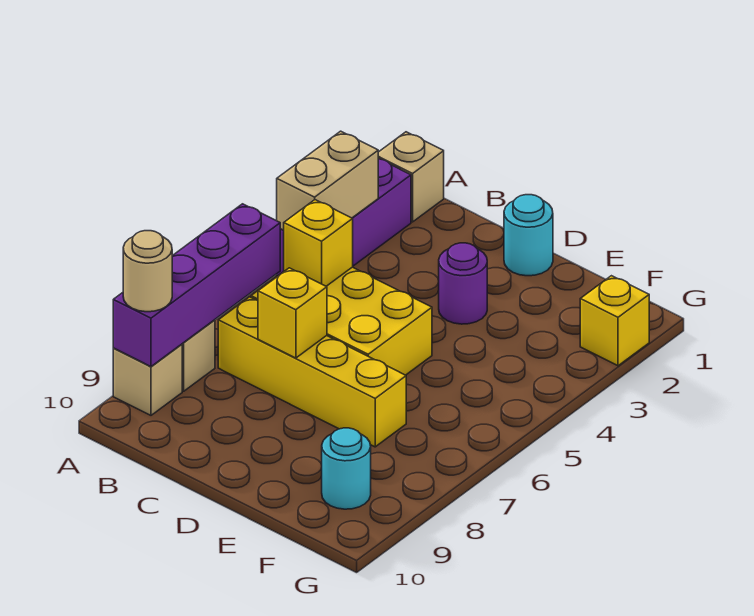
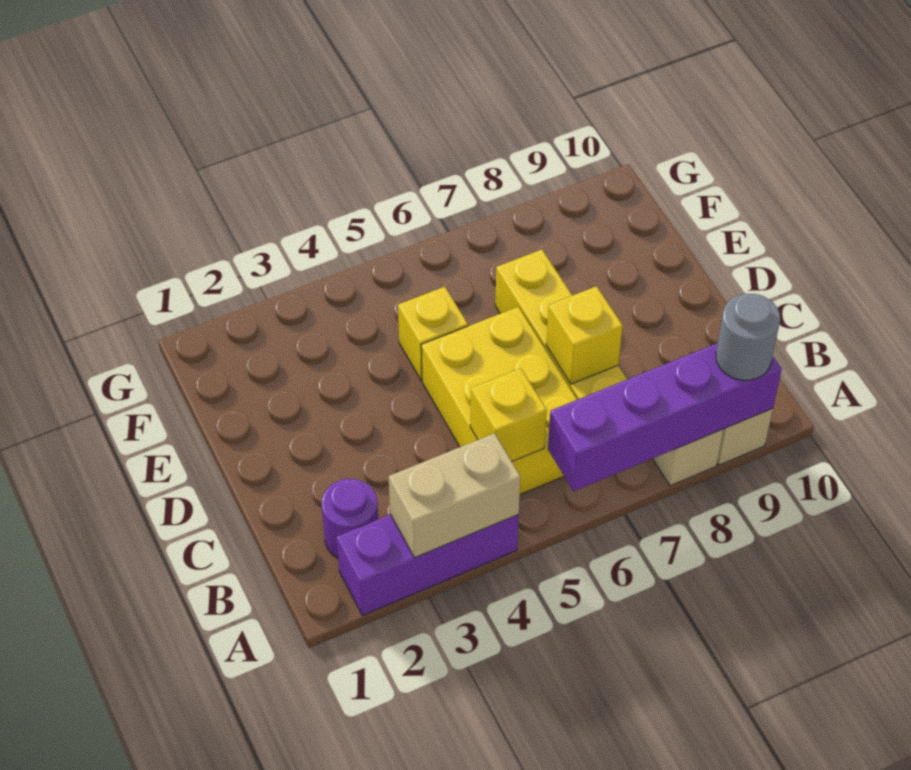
tan 1x1 brick [378,132,444,222] -> none
tan 1x1 round brick [123,231,172,312] -> grey 1x1 round brick [716,294,780,380]
cyan 1x1 round brick [504,195,553,276] -> none
purple 1x1 round brick [439,243,487,324] -> purple 1x1 round brick moved to [322,479,378,558]
cyan 1x1 round brick [322,428,371,509] -> none
yellow 1x1 brick [580,276,649,366] -> yellow 1x1 brick moved to [398,287,468,381]

